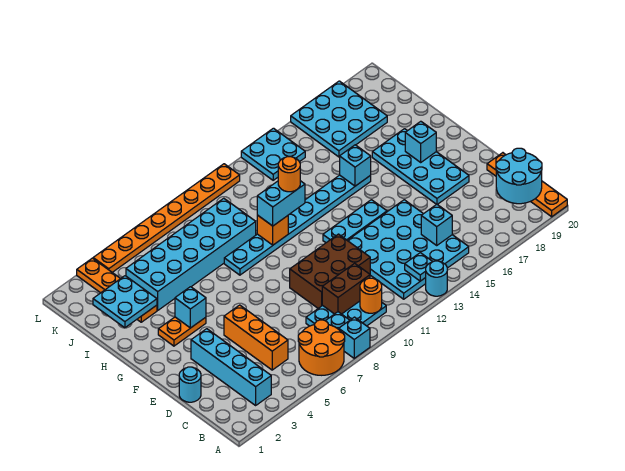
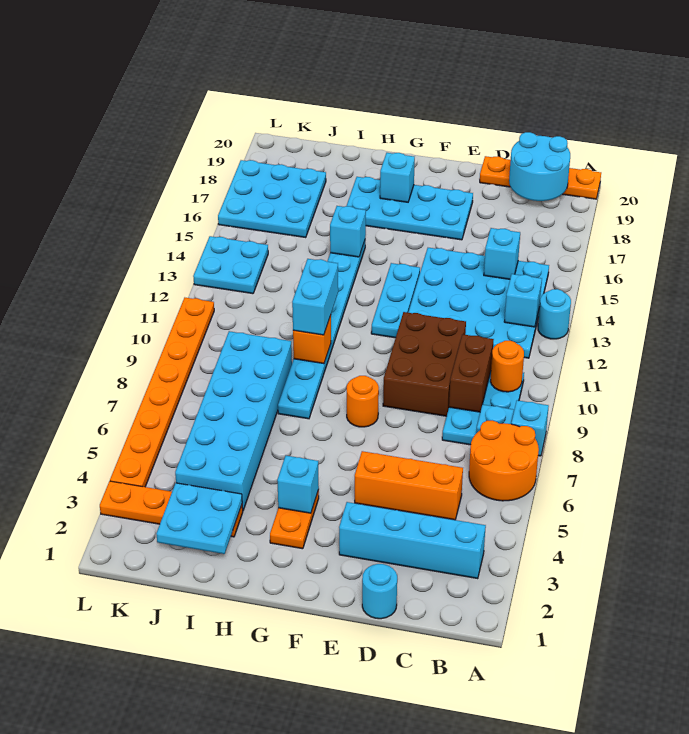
cyan 1x1 plate [405,253,433,281] -> cyan 1x1 brick [504,274,542,327]
orange 1x1 round brick [278,157,300,192] -> orange 1x1 round brick moved to [347,376,379,427]

